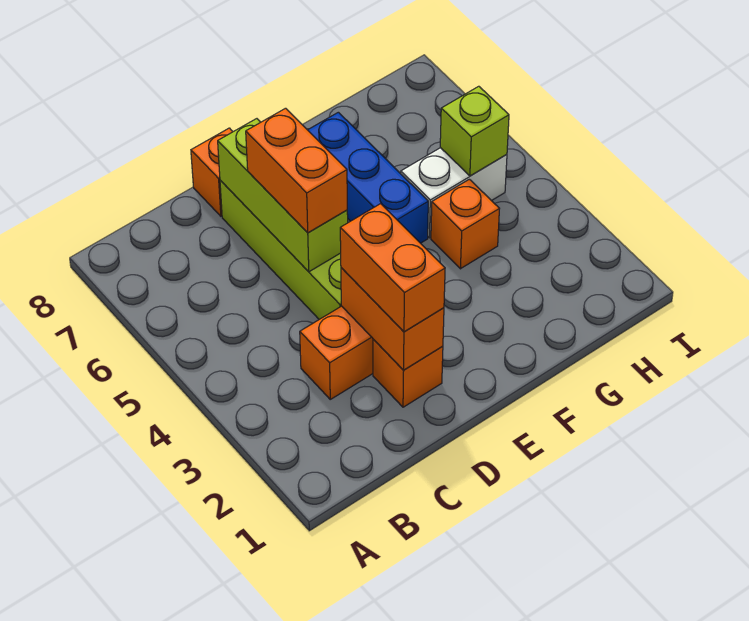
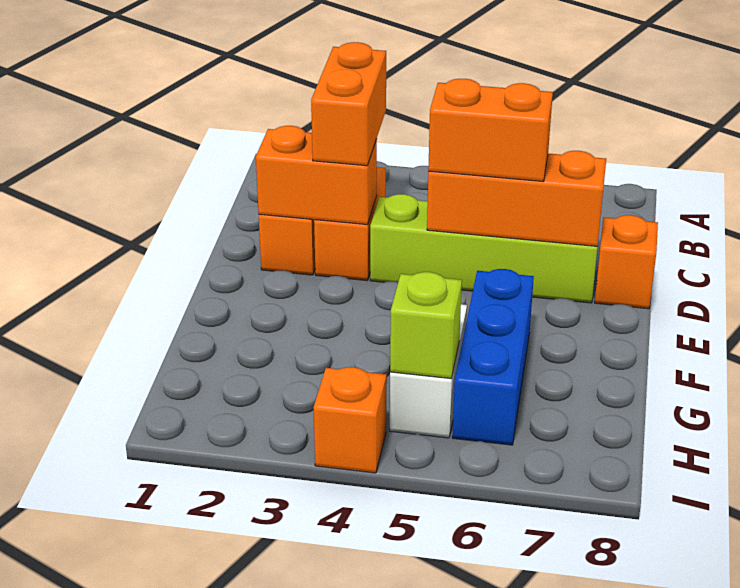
orange 1x2 brick [340,204,445,332] -> orange 1x2 brick turned to [311,42,386,166]
lime 1x3 brick [218,119,348,272] -> orange 1x3 brick [427,151,606,246]
blue 1x3 brick [308,112,428,243] -> blue 1x3 brick turned to [452,269,534,445]
orange 1x1 brick [431,179,499,269] -> orange 1x1 brick moved to [314,367,387,473]

